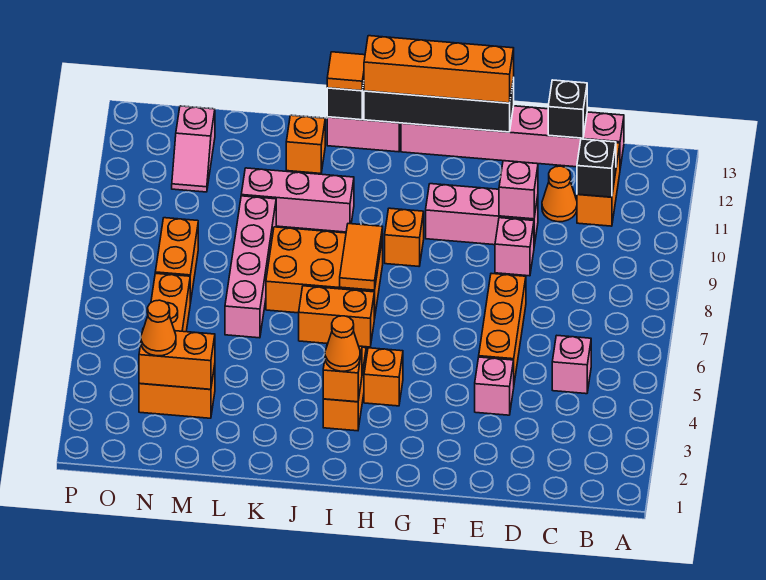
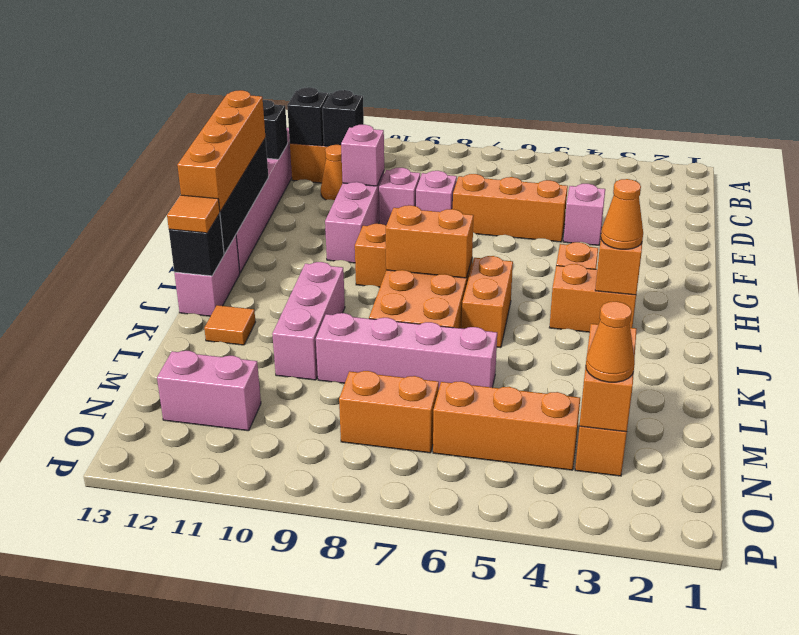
pink 1x1 brick [552,336,591,394] -> pink 1x1 brick moved to [416,171,457,212]
none -> black 1x1 brick [287,87,329,146]
orange 1x2 tile [340,224,383,290] -> orange 1x2 brick [386,205,474,278]
orange 1x1 brick [286,115,325,173] -> orange 1x1 tile [204,305,255,345]
pink 1x2 slope [172,106,215,192] -> pink 1x2 brick [157,351,261,431]

